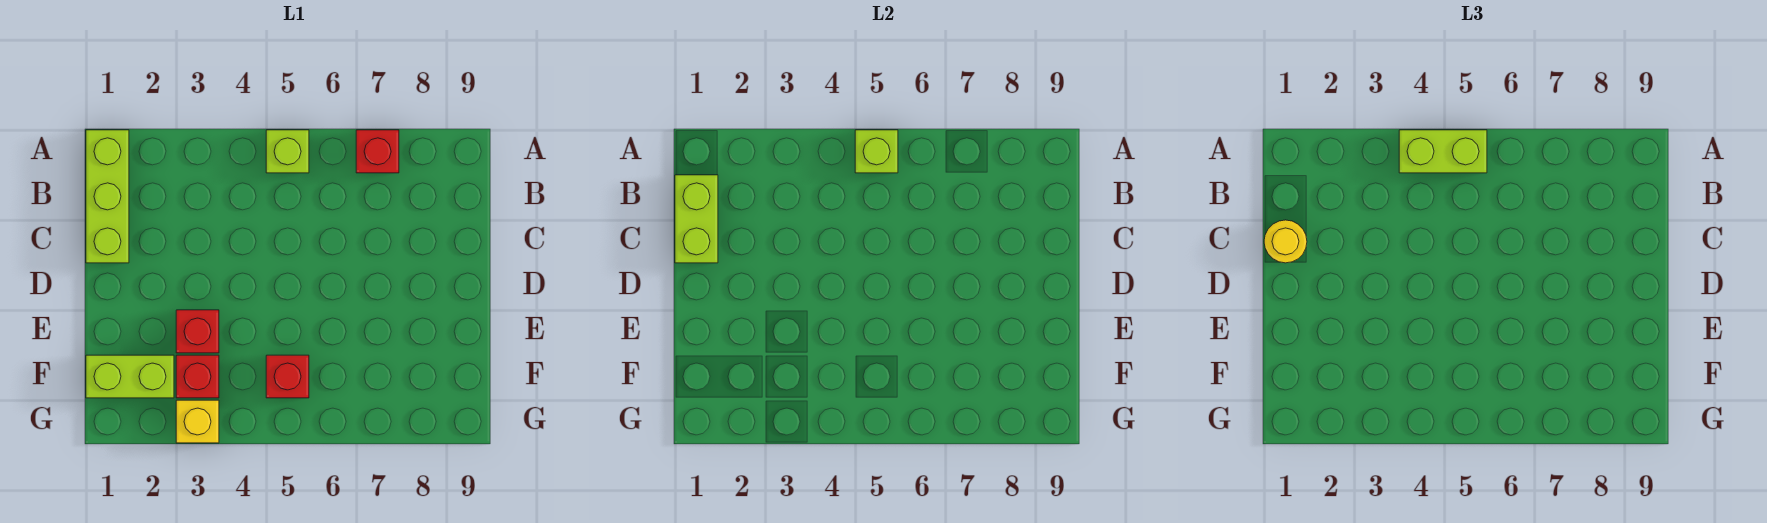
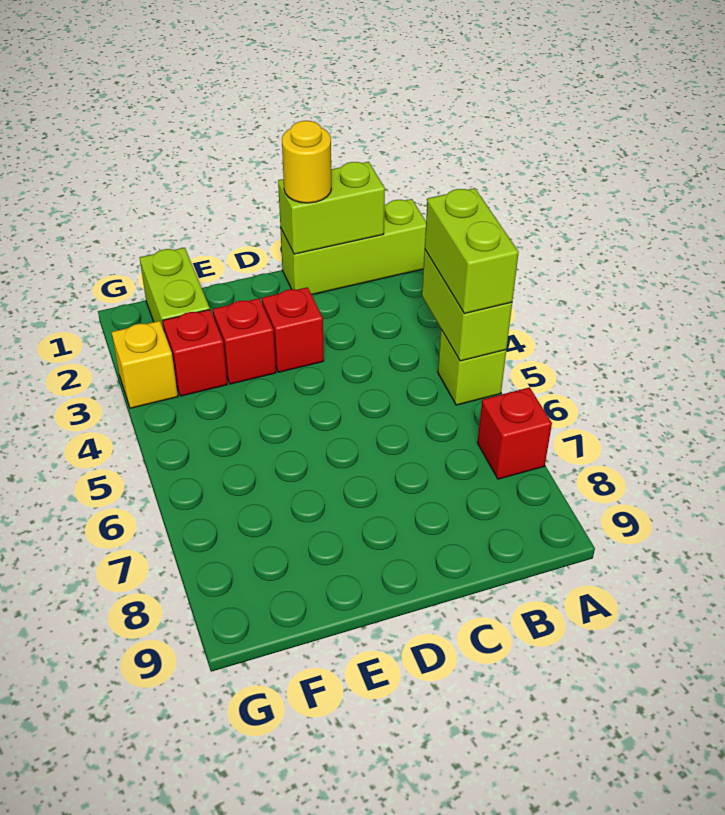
lime 1x1 brick [855,130,898,173] -> lime 1x2 brick [422,250,512,361]
red 1x1 brick [266,355,309,398] -> red 1x1 brick moved to [262,287,324,372]

